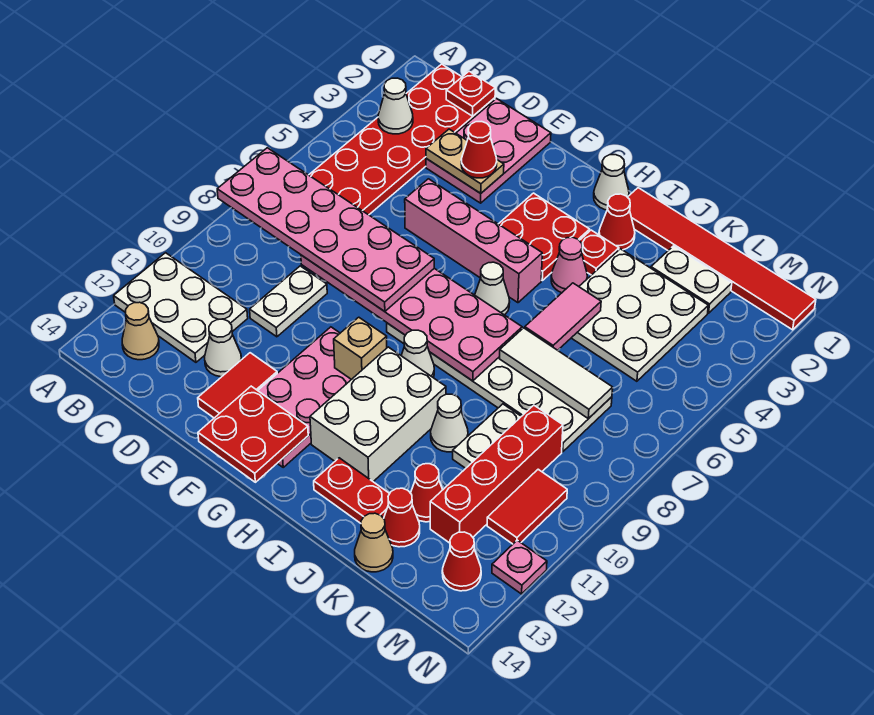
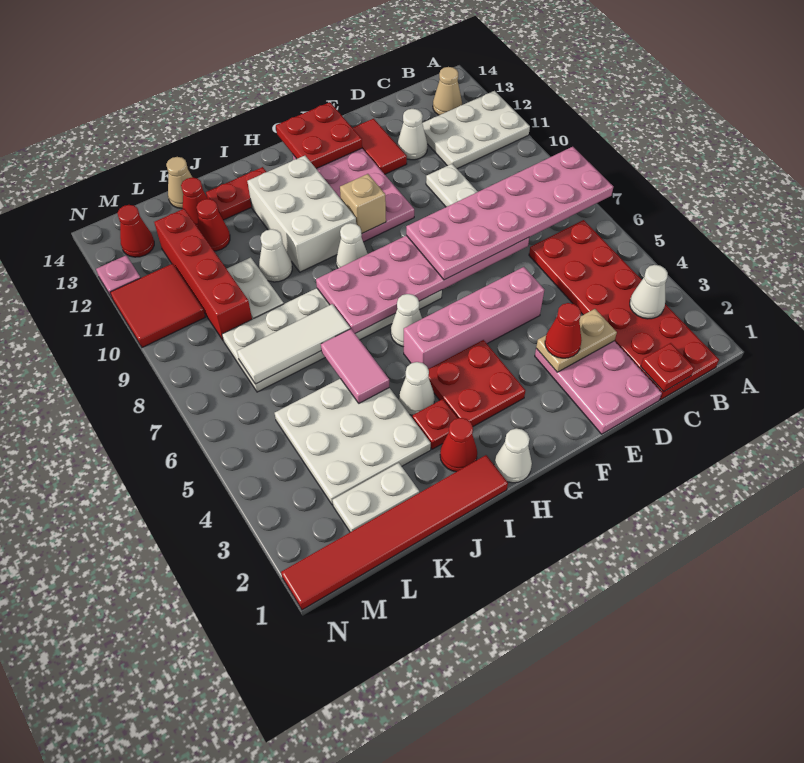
pink 1x1 cone [551,237,587,293] -> white 1x1 cone [399,362,435,415]
red 1x2 tile [487,469,567,544] -> red 2x2 tile [110,264,205,348]

